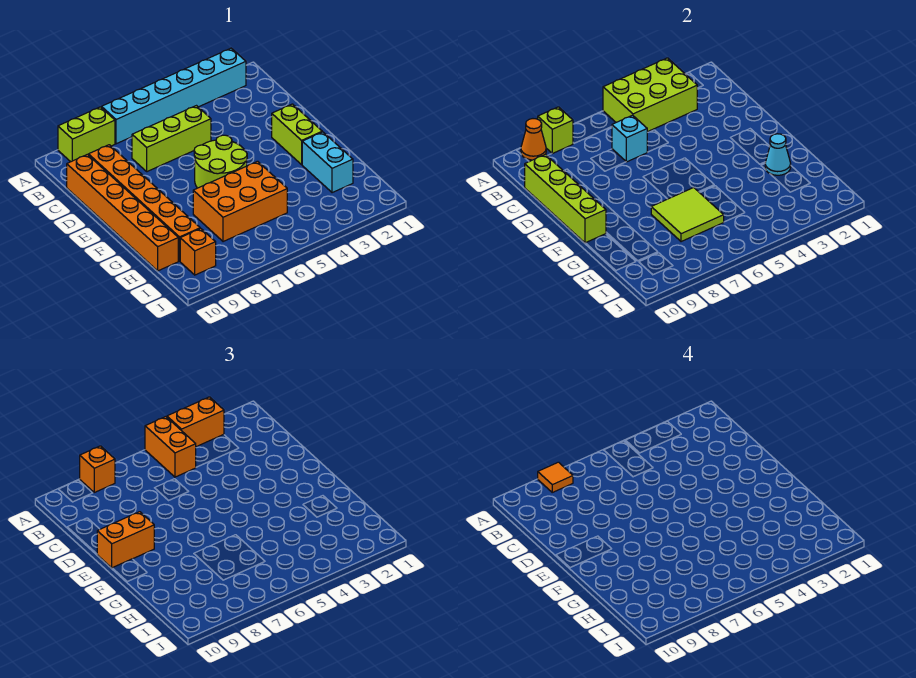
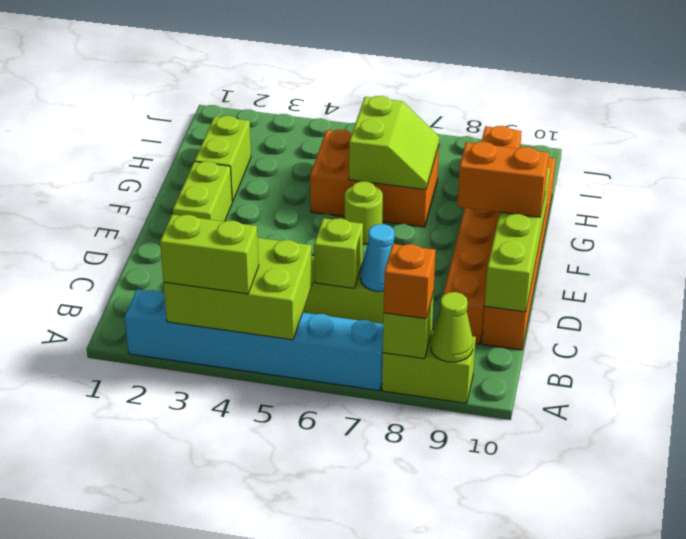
orange 1x2 brick [167,397,224,447] -> lime 1x2 brick [160,215,259,294]
orange 1x2 brick [145,417,196,477] -> none
orange 1x1 tile [538,462,573,492] -> none
orange 1x1 cone [521,119,546,160] -> lime 1x1 cone [430,292,473,362]
cyan 1x1 brick [612,115,647,162] -> lime 1x1 brick [314,218,363,288]
lime 2x2 round brick [194,135,247,188] -> lime 1x1 round brick [345,181,383,244]
cyan 1x2 brick [302,132,353,193] -> lime 1x2 brick [194,116,251,202]
cyan 1x1 cone [765,134,791,175] -> cyan 1x1 cone moved to [360,224,394,292]
lime 2x2 tile [651,188,724,242] -> lime 2x2 slope [349,96,439,190]

